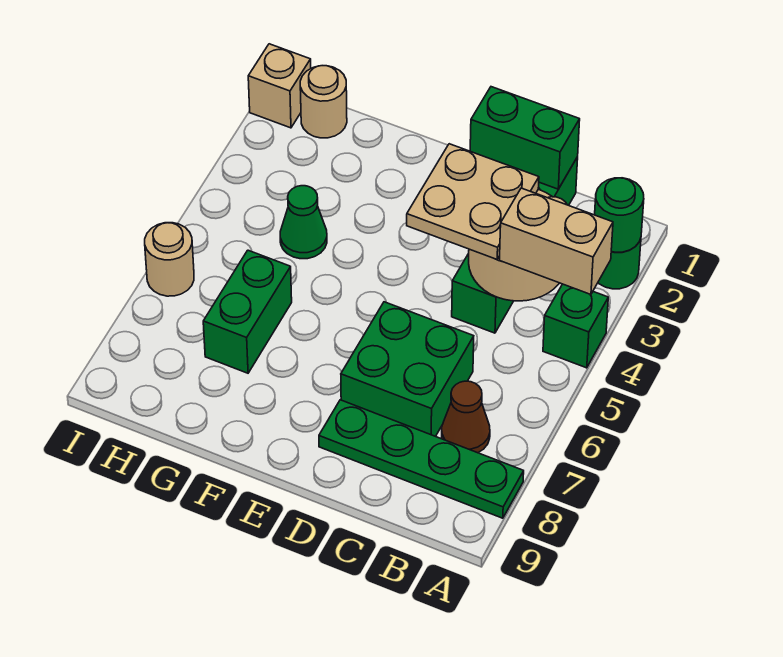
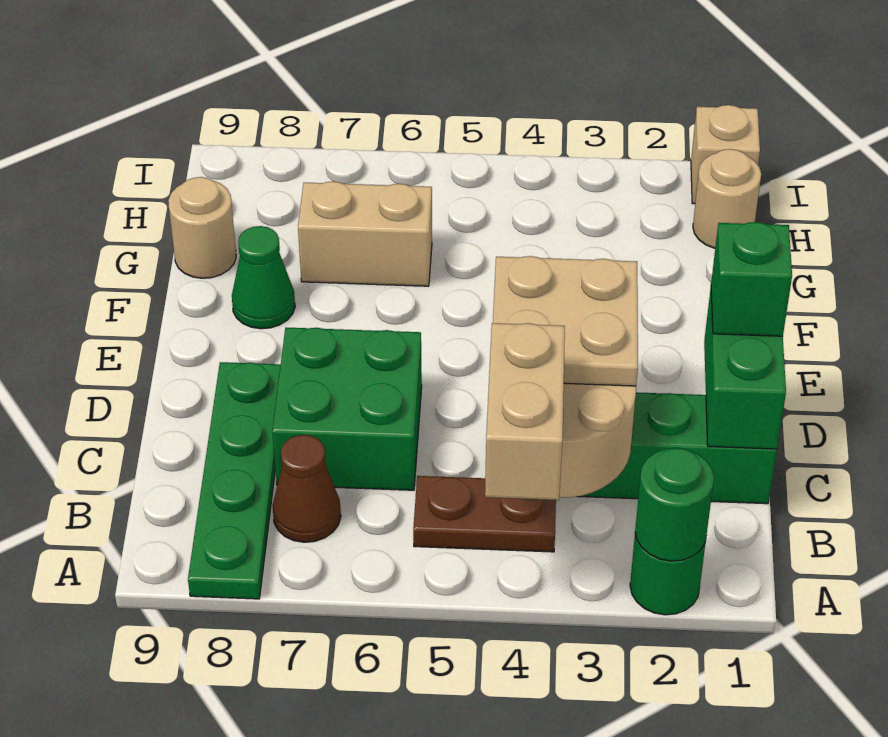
green 1x1 brick [543,284,608,368] -> green 1x1 brick moved to [711,222,792,336]
none -> brown 1x2 plate [413,476,556,552]
green 1x1 cone [280,186,327,259] -> green 1x1 cone moved to [232,226,295,329]
green 1x2 brick [203,250,292,373] -> tan 1x2 brick [298,181,432,286]
tan 1x1 round brick [145,223,194,296] -> tan 1x1 round brick moved to [168,177,236,278]

